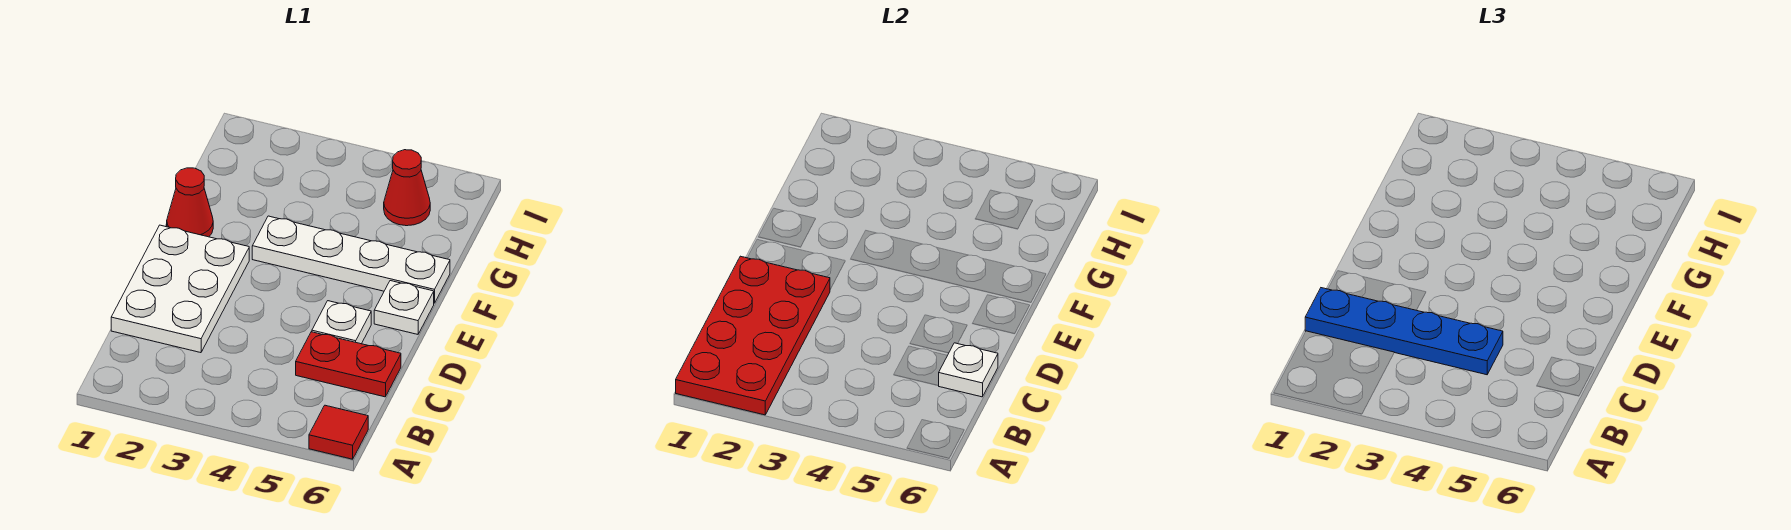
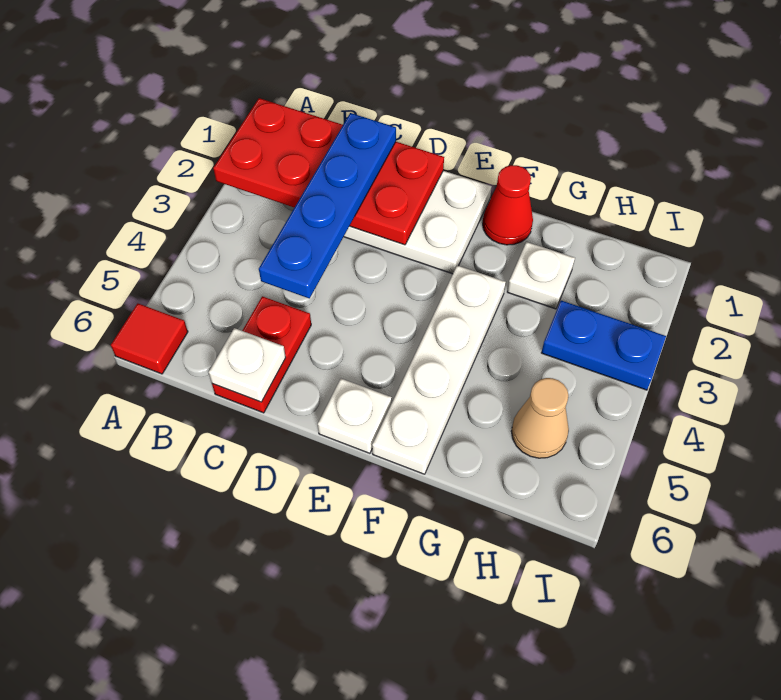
white 1x1 plate [312,301,371,344] -> white 1x1 plate moved to [507,242,575,309]
none -> blue 1x2 plate [541,301,666,390]
red 1x1 cone [384,150,430,226] -> tan 1x1 cone [511,378,569,458]

